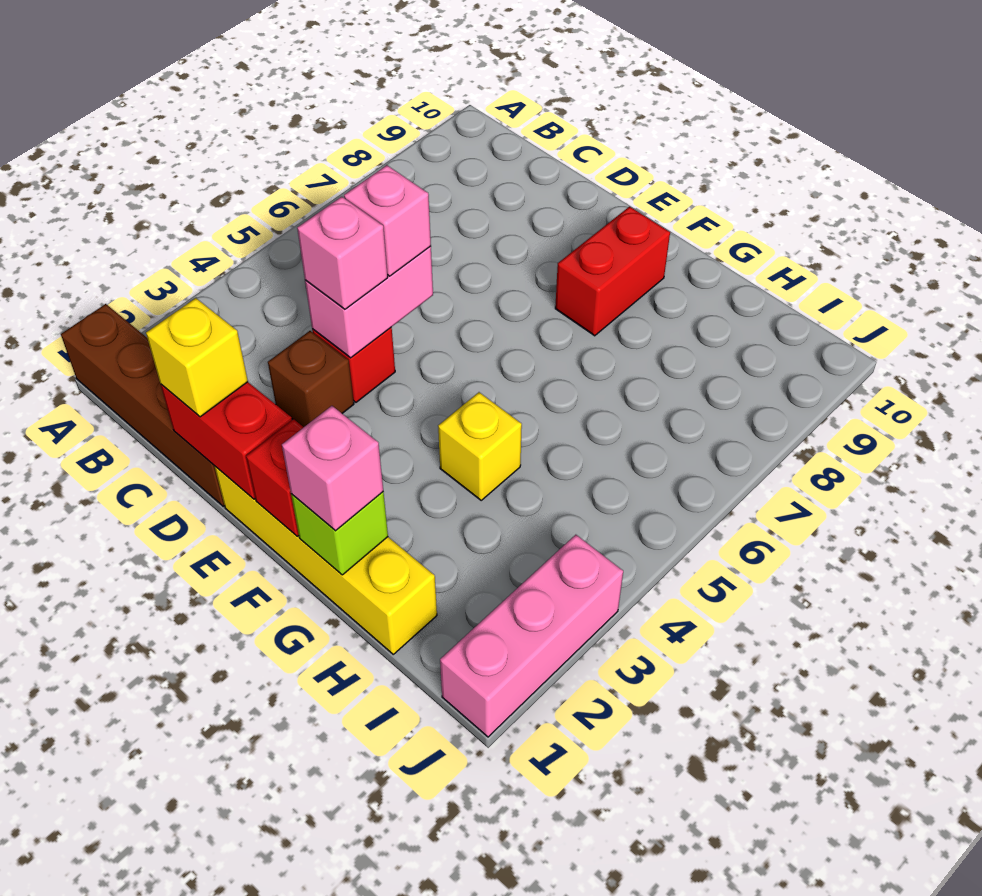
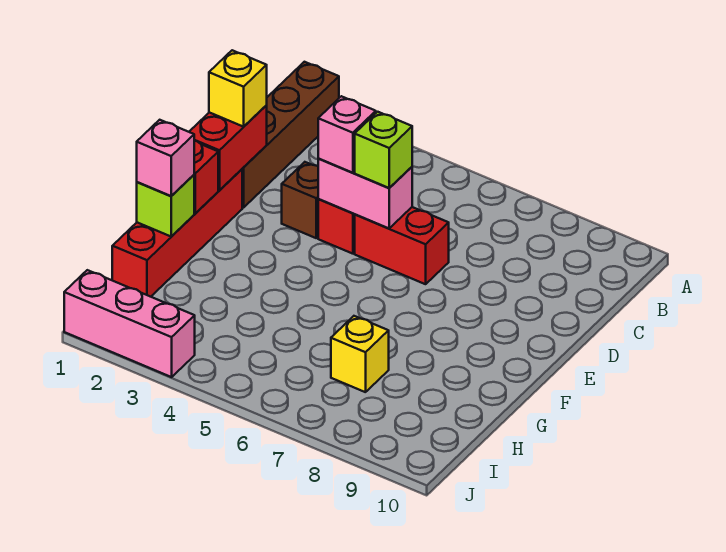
pink 1x1 brick [344,165,431,276] -> lime 1x1 brick [355,112,412,188]
yellow 1x4 brick [214,466,437,654] -> red 1x4 brick [112,169,242,297]
red 1x2 brick [555,207,670,336] -> red 1x2 brick moved to [355,207,449,284]
yellow 1x1 brick [438,392,522,500] -> yellow 1x1 brick moved to [331,316,389,392]

